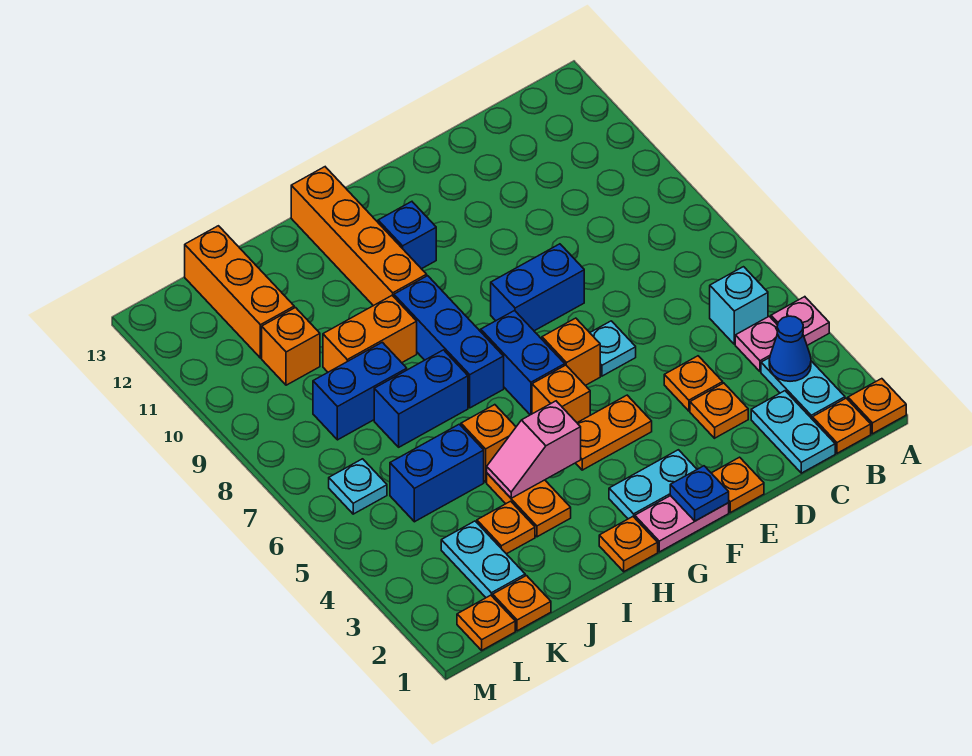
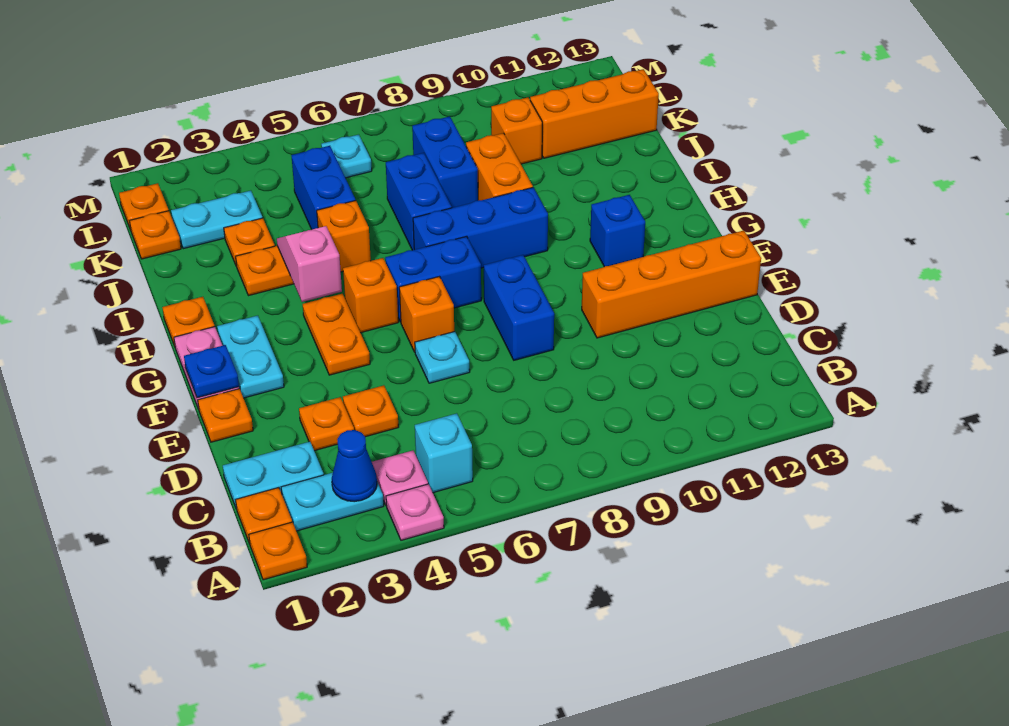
orange 1x4 brick [291,167,427,306] -> orange 1x4 brick moved to [582,231,761,338]

